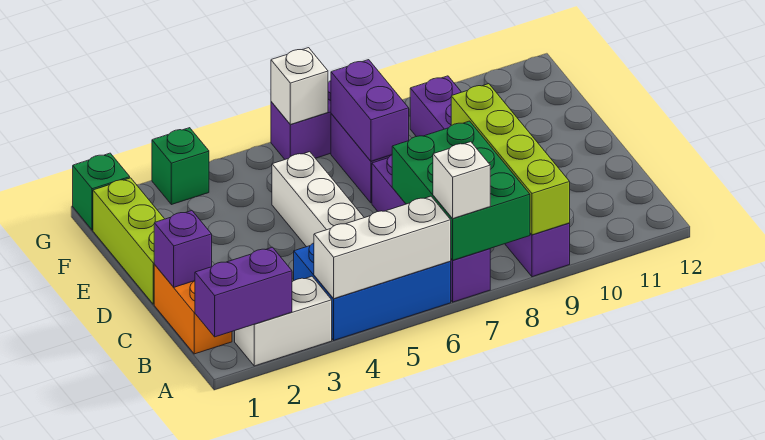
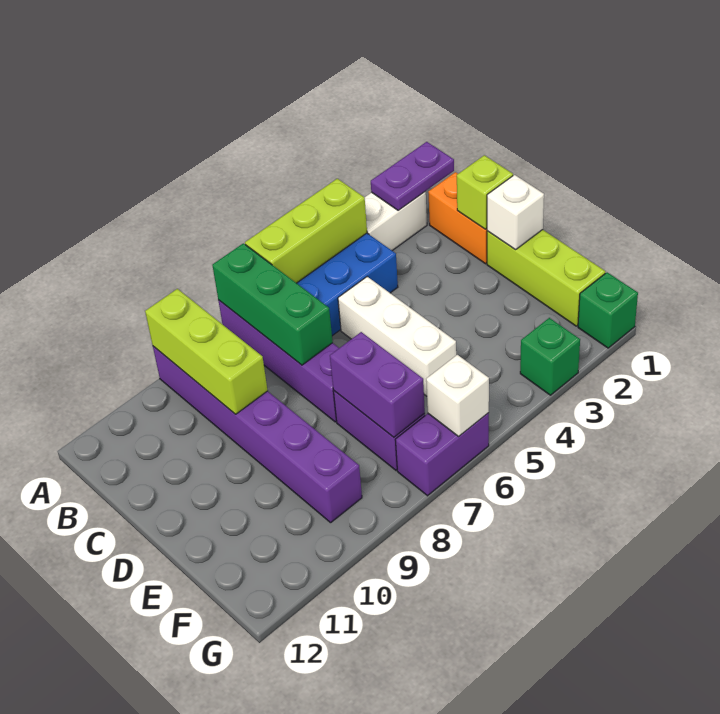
purple 1x2 brick [195,247,292,337] -> purple 1x2 plate [371,142,454,211]
white 1x3 brick [314,196,451,299] -> lime 1x3 brick [245,179,367,283]
green 2x3 brick [392,121,530,260] -> green 1x3 brick [212,243,333,365]
white 1x1 brick [433,142,490,219] -> white 1x1 brick moved to [487,175,544,250]
lime 1x4 brick [451,84,570,235] -> lime 1x3 brick [145,289,268,414]
purple 1x1 brick [154,210,212,287] -> lime 1x1 brick [457,155,513,229]

